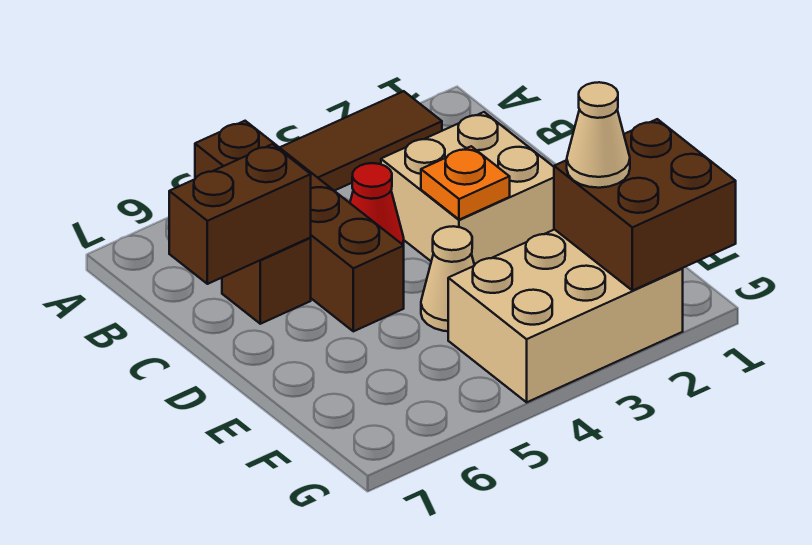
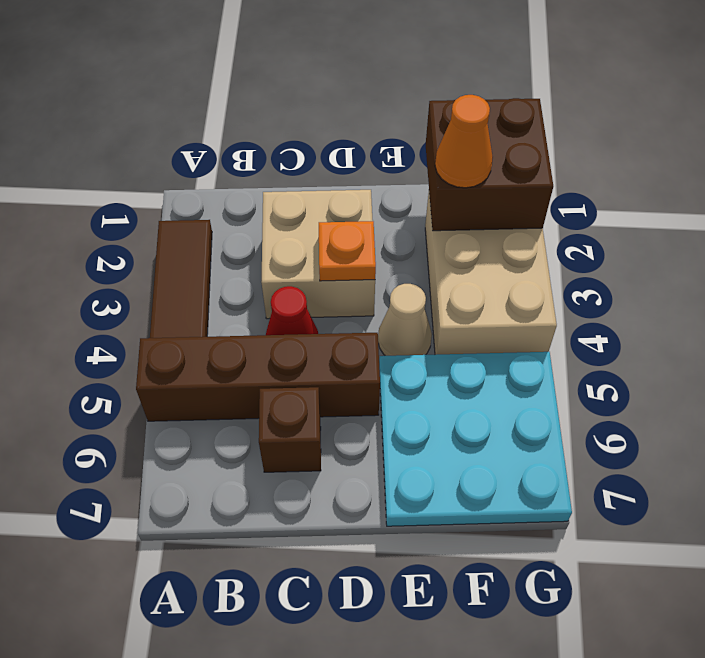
brown 1x2 brick [169,144,311,284] -> none
none -> cyan 3x3 plate [379,352,572,526]
tan 1x1 cone [567,82,630,188] -> orange 1x1 cone [435,95,493,188]

